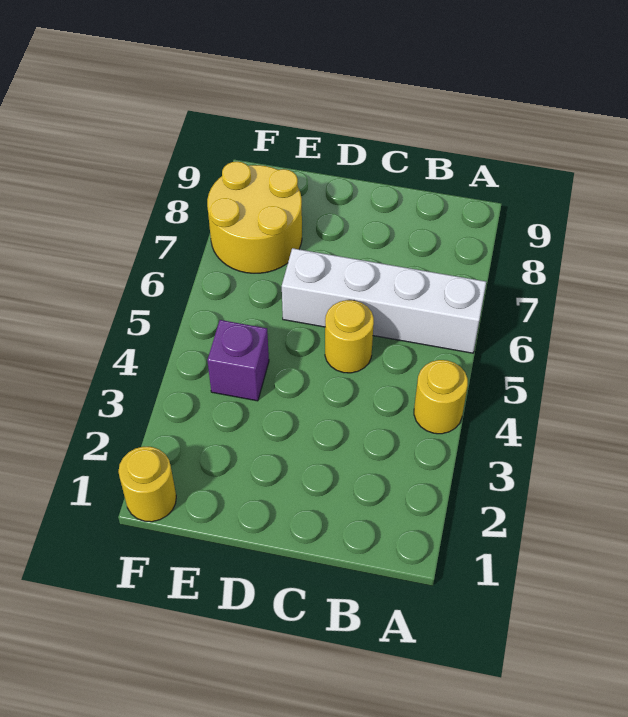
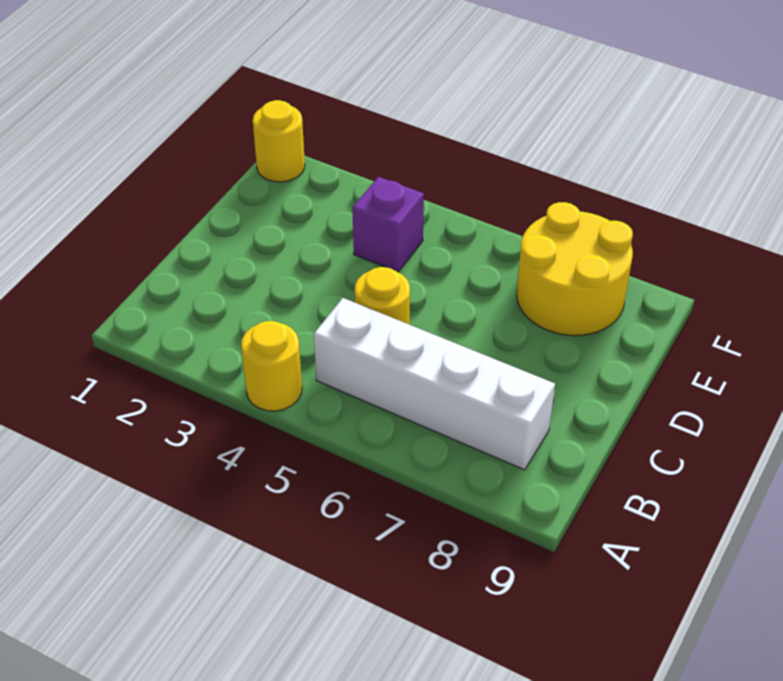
white 1x4 brick [282,248,486,353] -> white 1x4 brick turned to [314,298,555,470]

